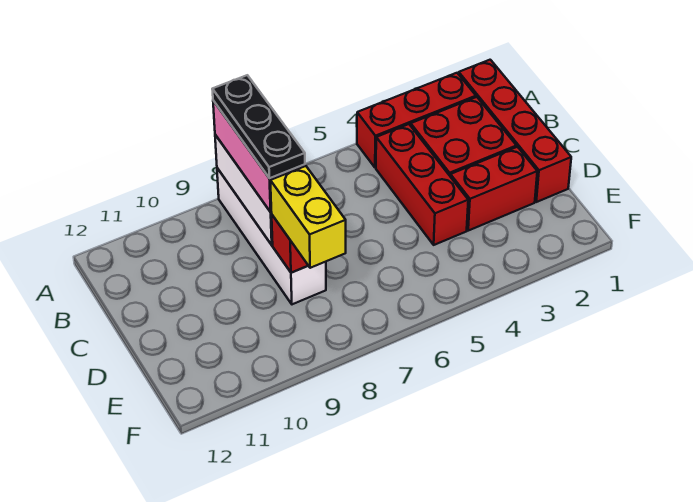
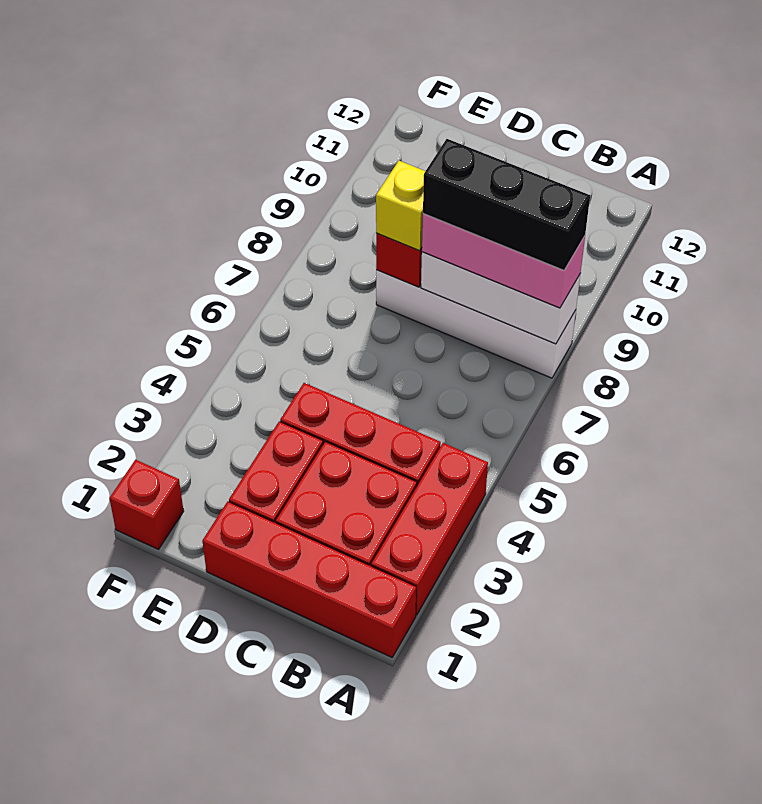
black 1x3 plate [212,75,305,178] -> black 1x3 brick [423,139,590,270]
yellow 1x2 brick [270,166,346,268] -> yellow 1x1 brick [376,161,425,250]
none -> red 1x1 brick [109,460,184,549]

